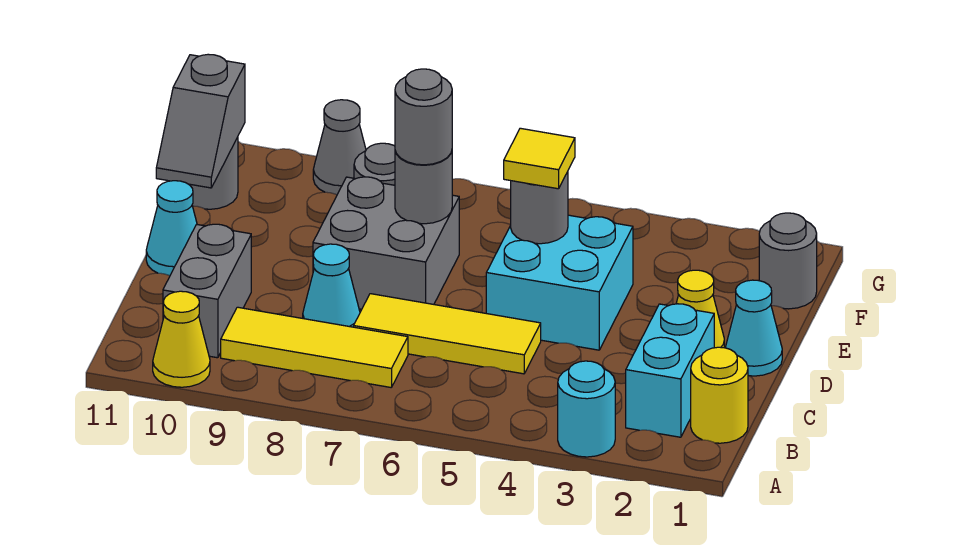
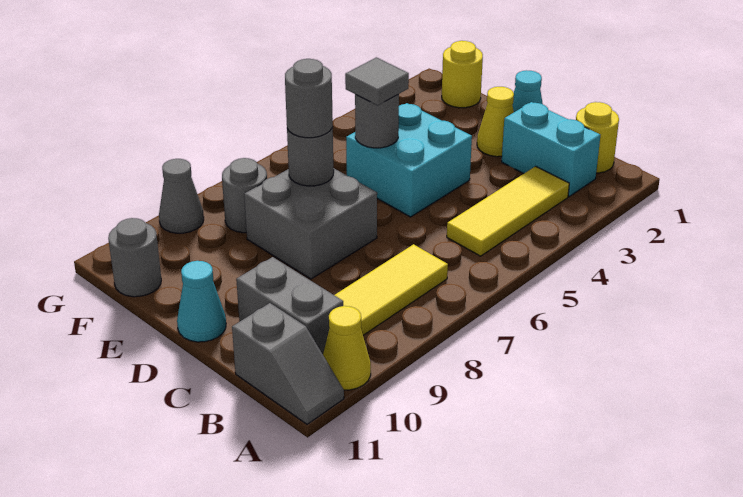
cyan 1x1 round brick [558,361,615,457] -> none
yellow 1x3 tile [354,294,541,374] -> yellow 1x3 tile moved to [447,166,569,256]
cyan 1x1 cone [303,244,360,327] -> none
yellow 1x1 tile [504,128,575,189] -> grey 1x1 tile [345,57,409,105]
grey 1x2 slope [156,54,245,188] -> grey 1x2 slope moved to [232,303,344,424]
grey 1x1 round brick [759,213,817,309] -> yellow 1x1 round brick [442,41,483,108]

